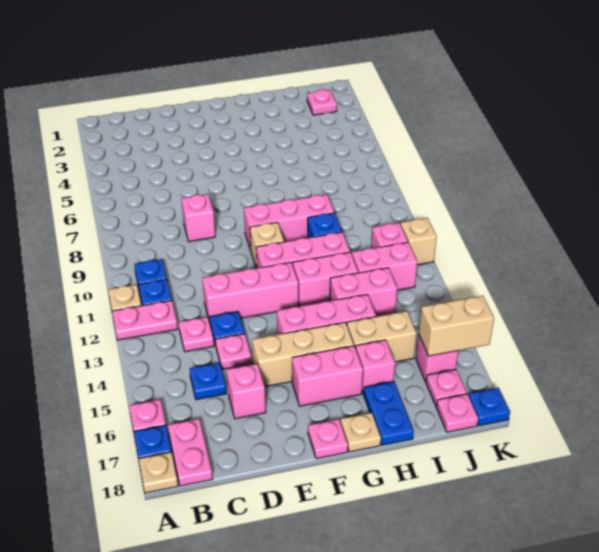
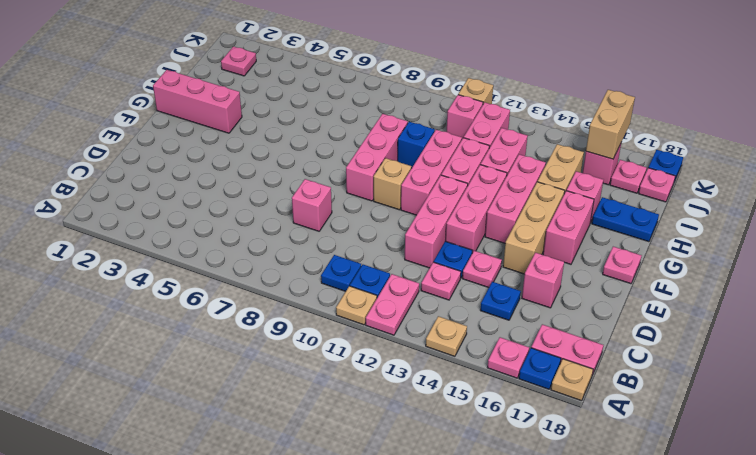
none -> pink 1x3 brick [446,165,507,253]
none -> pink 1x3 brick [153,70,242,133]
tan 1x1 plate [341,413,381,452] -> tan 1x1 plate moved to [426,316,467,356]

